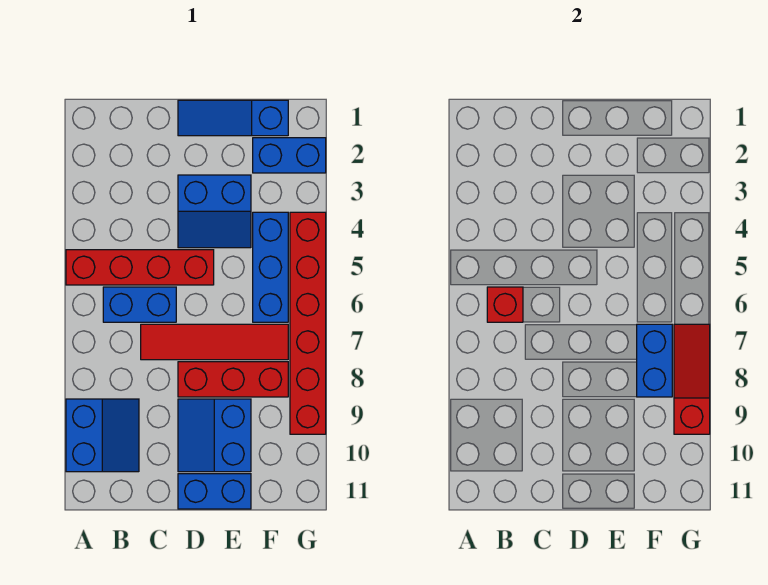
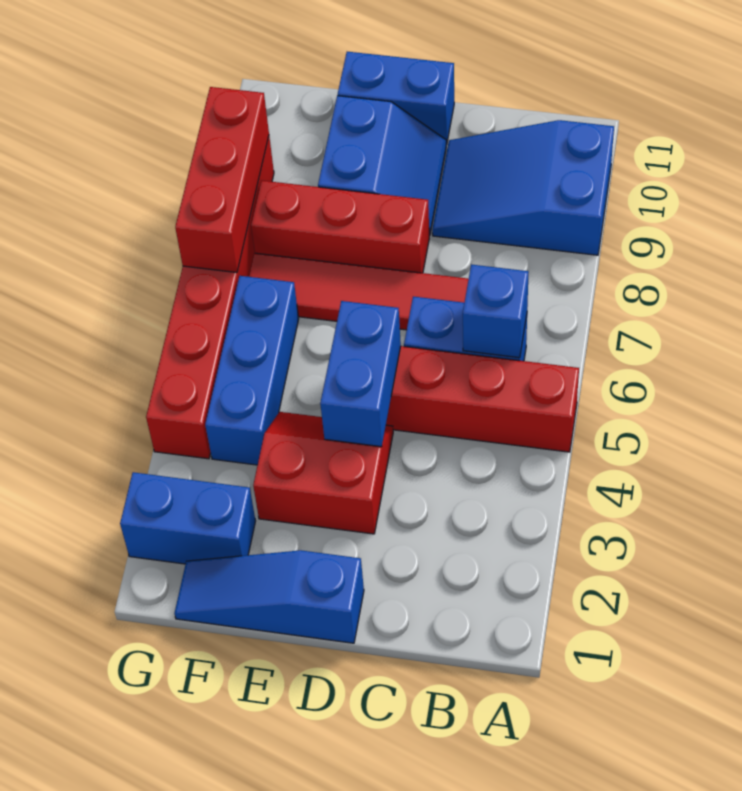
blue 2x2 slope [66,399,139,472] -> blue 2x3 slope [432,120,614,255]
red 1x1 brick [487,287,523,322] -> blue 1x1 brick [463,264,529,358]
blue 1x3 slope [178,100,288,136] -> blue 1x3 slope turned to [175,550,364,643]
blue 2x2 slope [178,175,251,248] -> red 2x2 slope [253,412,393,534]
blue 1x2 brick [637,324,672,397] -> blue 1x2 brick moved to [320,301,401,447]
red 1x3 slope [674,324,710,434] -> red 1x3 brick [175,87,269,273]

